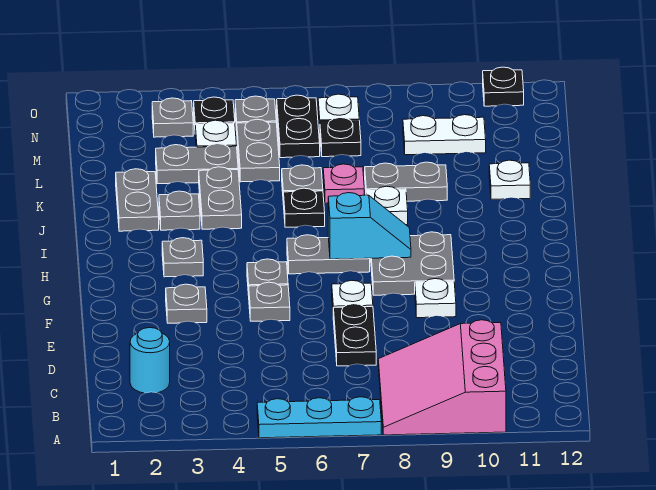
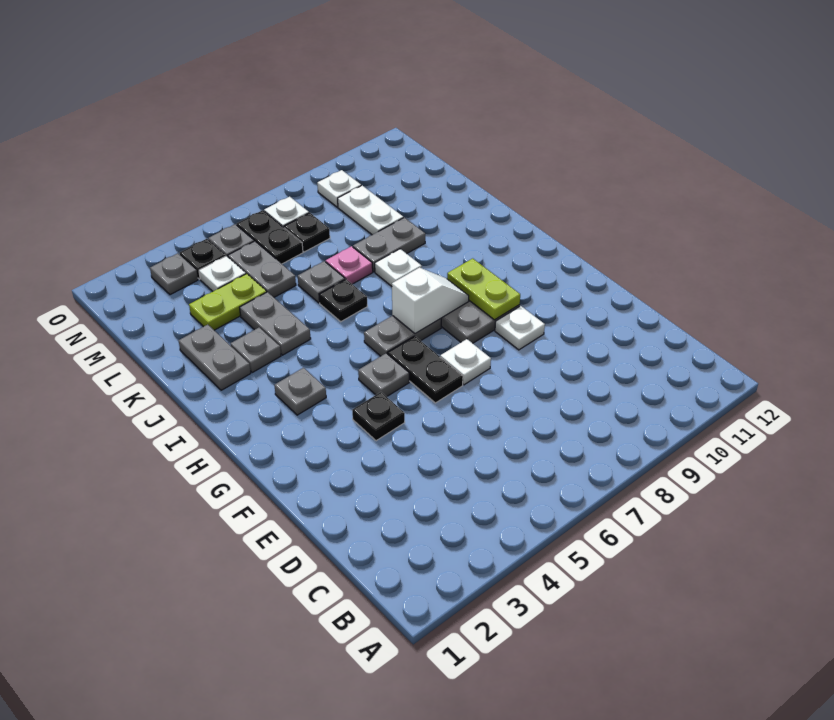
cyan 1x3 plate [257,397,381,438] -> none
pink 3x3 slope [378,320,506,435] -> none
cyan 1x1 round brick [130,328,170,393] -> none
black 1x2 plate [333,304,376,366] -> black 1x2 plate moved to [388,336,463,403]
grey 1x1 plate [166,284,207,323] -> none
grey 1x1 plate [249,282,290,321] -> none
none -> lime 1x2 plate [447,258,520,320]
cyan 1x2 slope [328,193,411,259] -> white 1x2 slope [392,268,469,334]
white 1x1 plate [489,160,530,199] -> white 1x1 plate moved to [317,170,361,207]
grey 1x2 plate [156,144,238,184] -> lime 1x2 plate [189,274,267,330]
white 1x2 plate [403,115,486,155] -> white 1x2 plate turned to [338,185,403,235]
black 1x1 plate [483,67,524,106] -> black 1x1 plate moved to [352,392,405,441]

